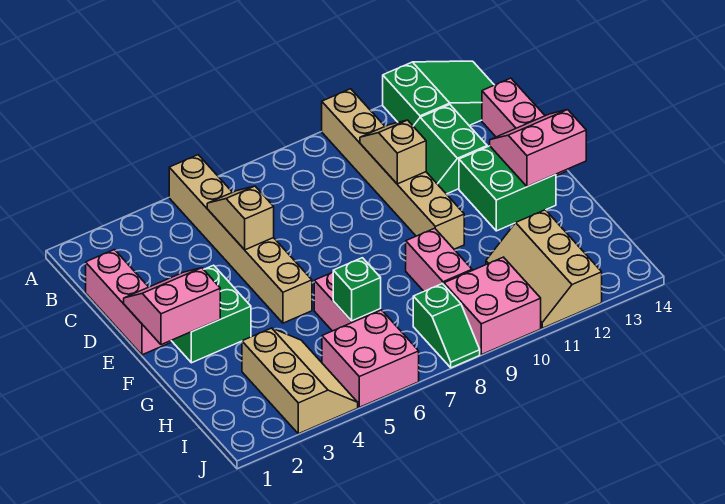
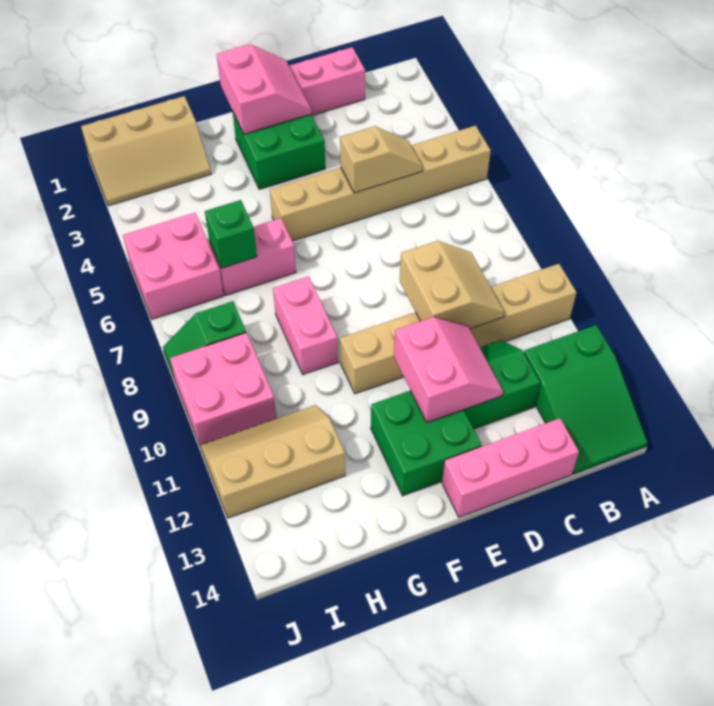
tan 1x2 slope [360,120,426,184] -> tan 2x2 slope [400,241,505,329]
pink 2x2 slope [490,110,586,187] -> pink 2x2 slope moved to [394,317,503,423]
pink 1x2 brick [406,228,472,291] -> pink 1x2 brick turned to [273,277,338,375]
tan 2x3 slope [242,328,358,434] -> tan 2x3 slope moved to [81,96,211,206]

